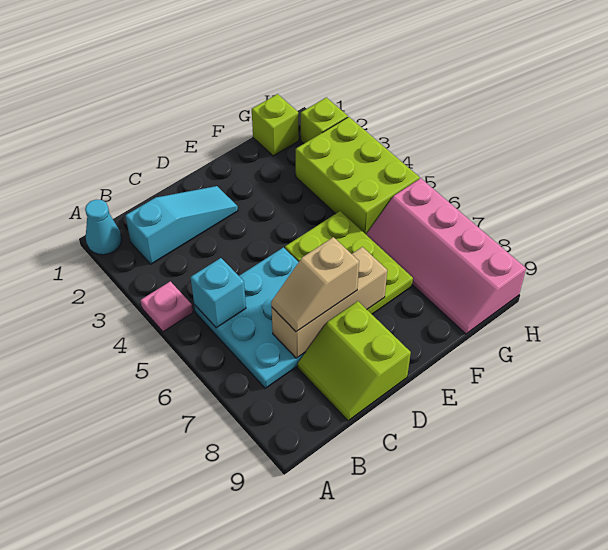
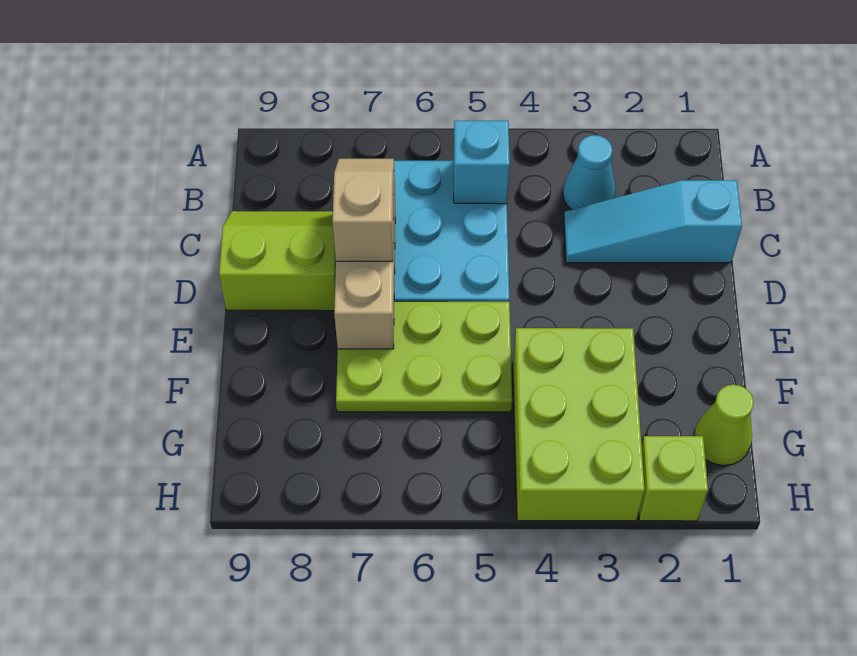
cyan 1x1 cone [85,200,122,255] -> cyan 1x1 cone moved to [563,135,616,210]
pink 1x1 plate [140,281,193,332] -> none
cyan 1x3 slope [125,186,238,264] -> cyan 1x3 slope turned to [564,180,742,263]
lime 1x1 brick [252,94,299,156] -> lime 1x1 cone [694,385,754,466]
lime 2x3 brick [296,117,420,234] -> lime 2x3 brick turned to [513,328,645,521]
pink 2x4 slope [366,178,526,334] -> none

